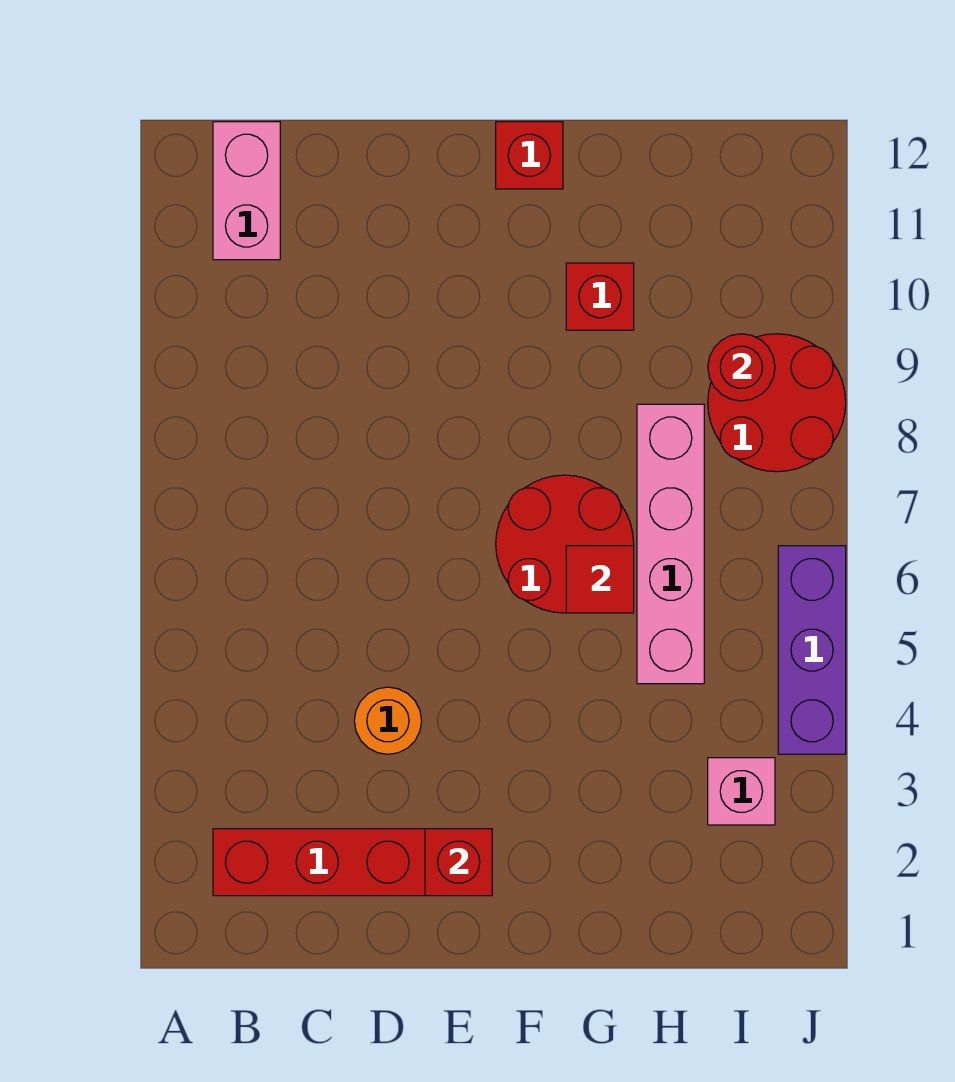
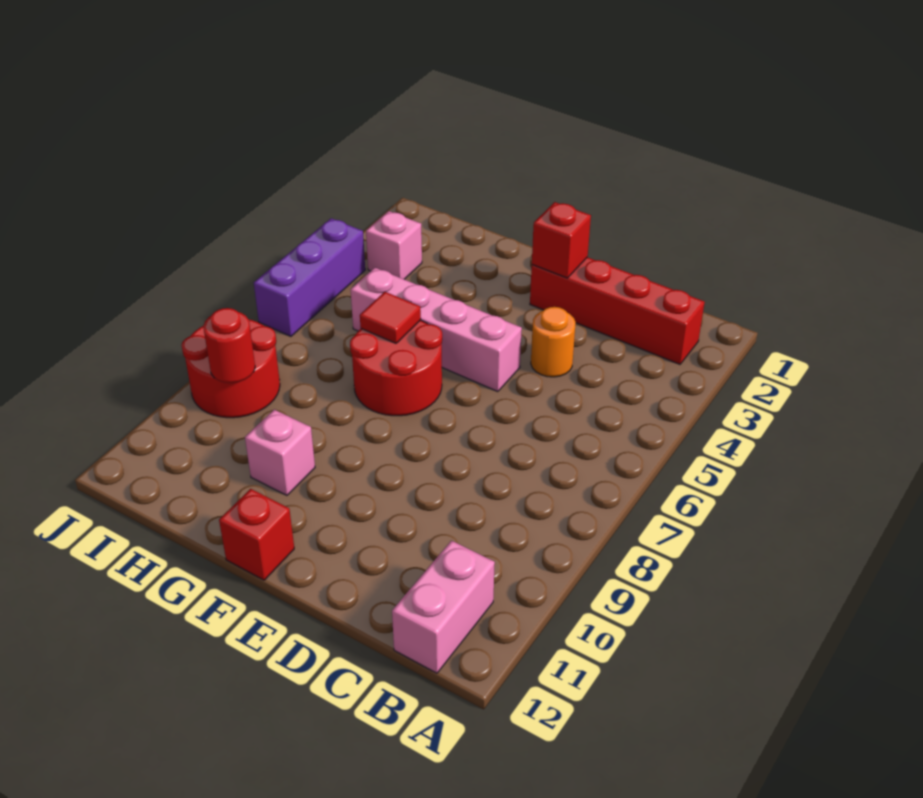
red 1x1 brick [566,263,634,330] -> pink 1x1 brick [245,410,315,495]
pink 1x4 brick [637,404,704,684] -> pink 1x4 brick turned to [350,268,522,392]

